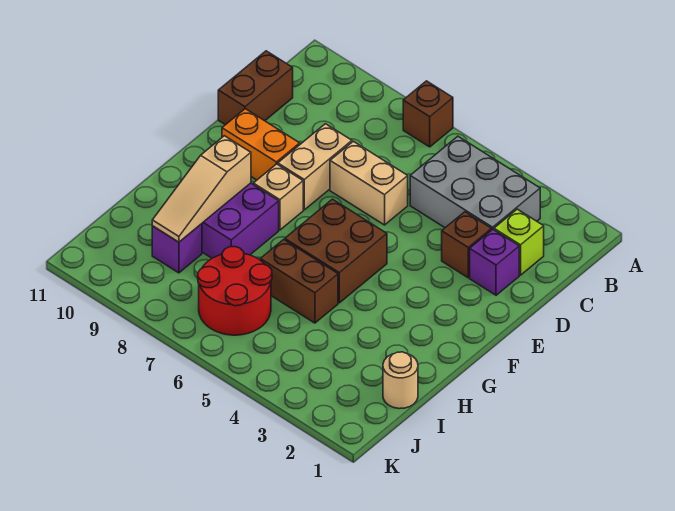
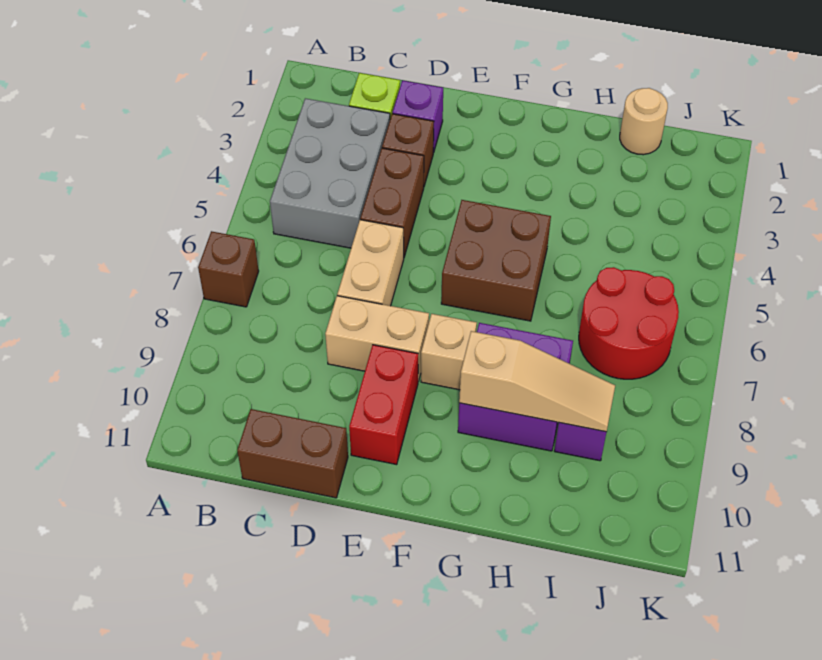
orange 1x2 brick [222,109,300,180] -> red 1x2 brick [349,345,418,465]
brown 1x2 brick [260,239,338,323] -> brown 1x2 brick moved to [360,148,424,257]

